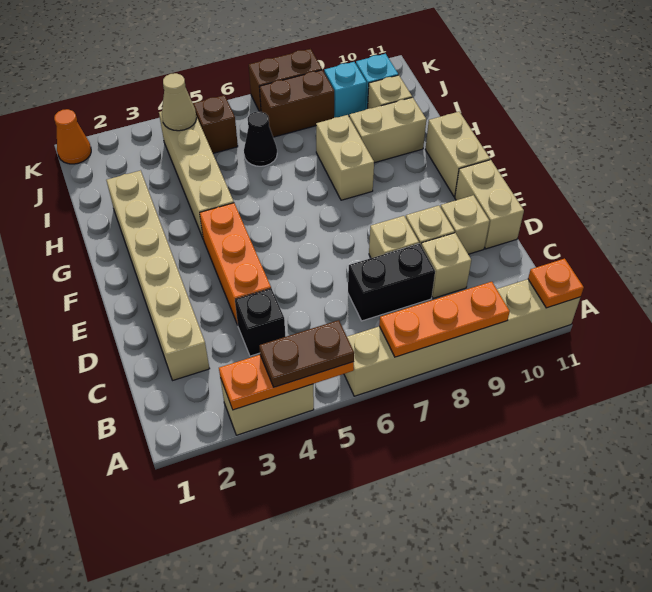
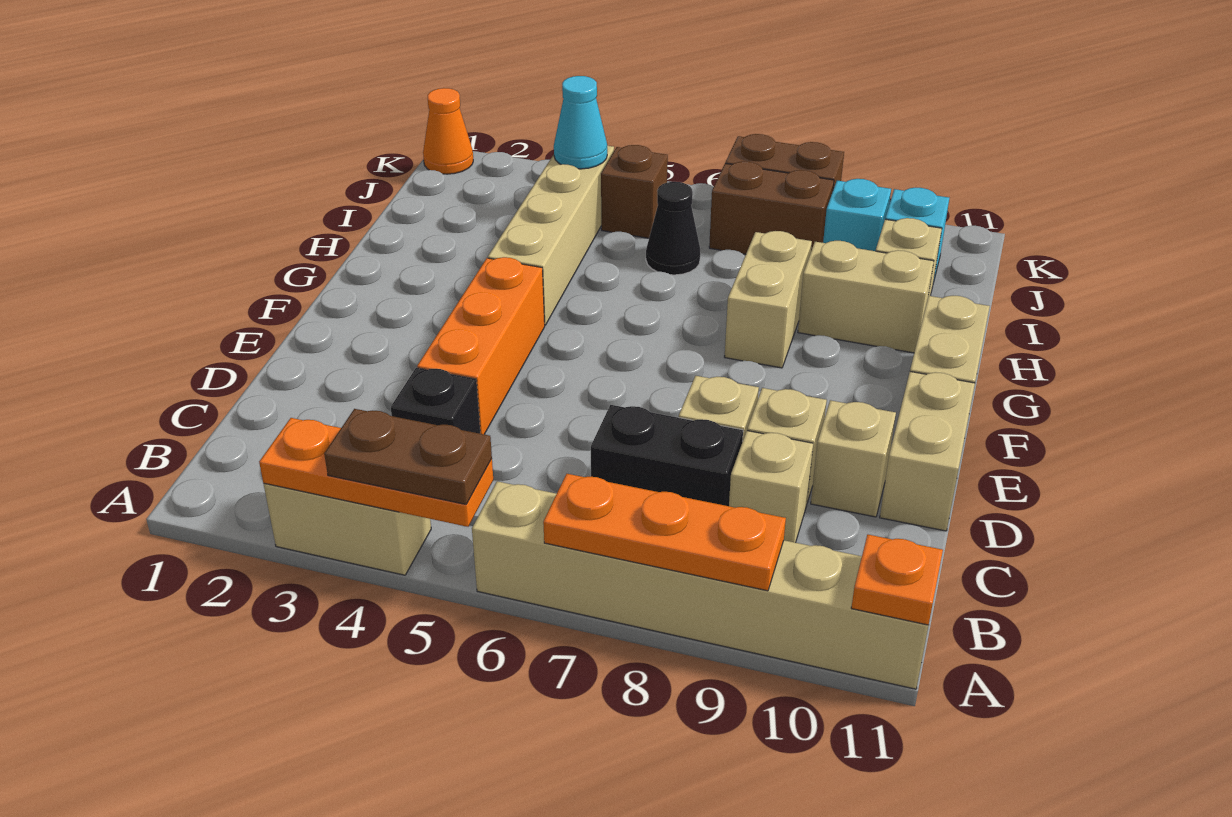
tan 1x6 brick [106,170,210,380] -> none
tan 1x1 cone [162,73,197,131] -> cyan 1x1 cone [554,76,607,169]

